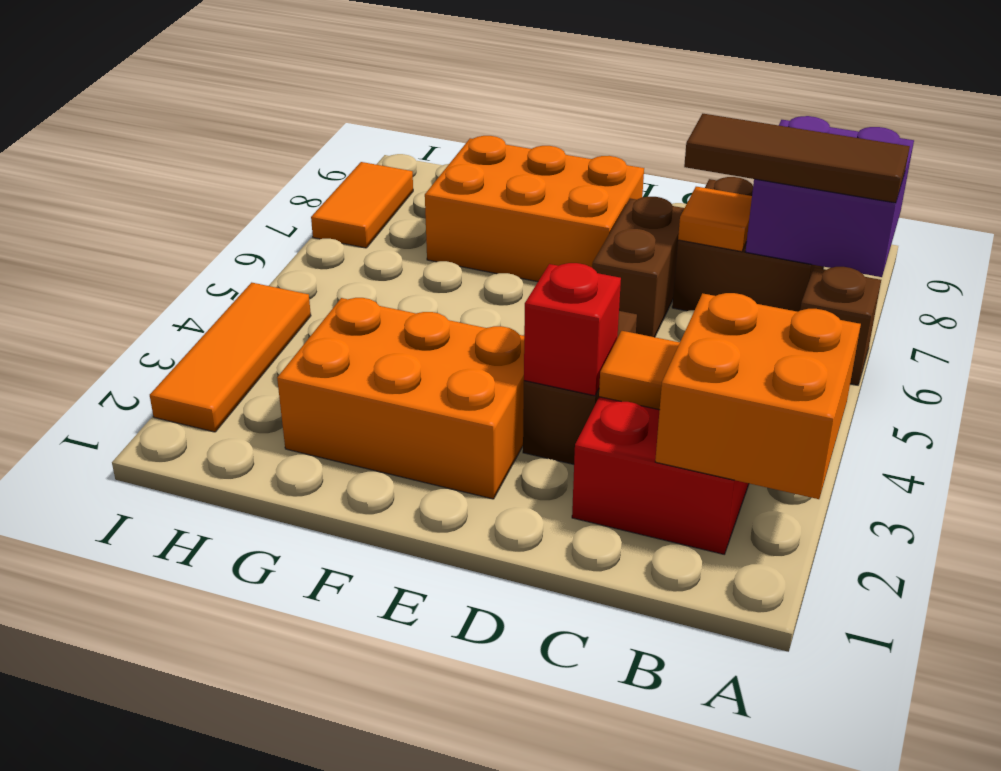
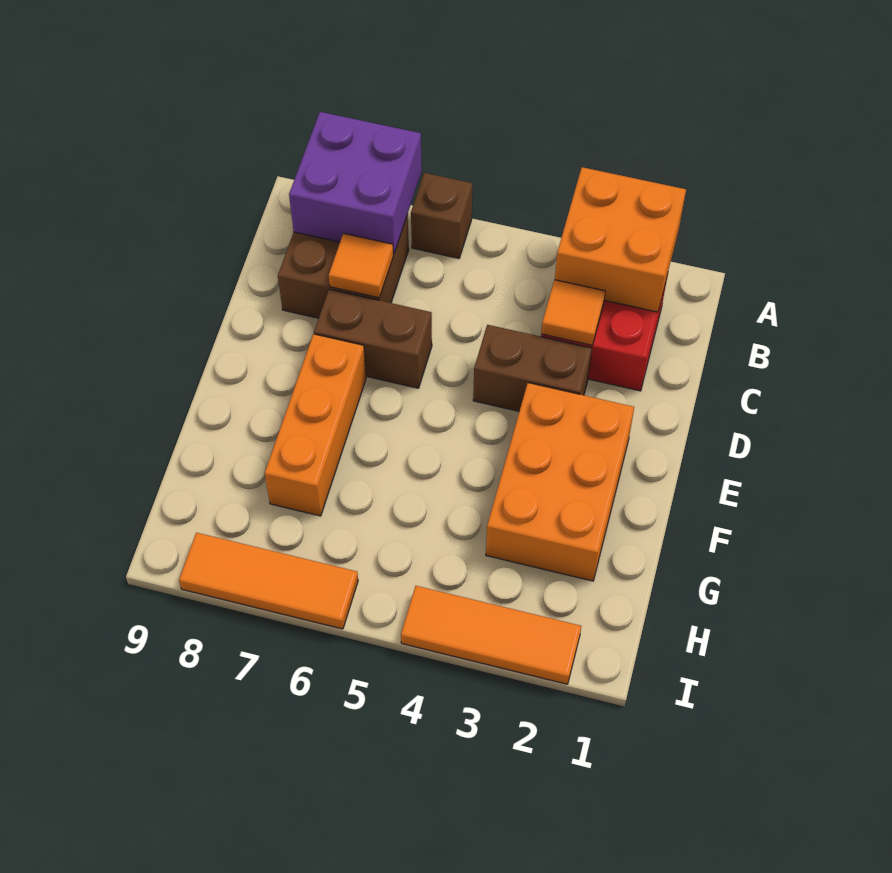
brown 1x3 tile [684,114,910,203] -> none
red 1x1 brick [524,263,621,396] -> none
orange 2x3 brick [425,136,644,282] -> orange 1x3 brick [265,334,366,516]
orange 1x2 tile [311,162,413,248] -> orange 1x3 tile [179,533,358,629]

